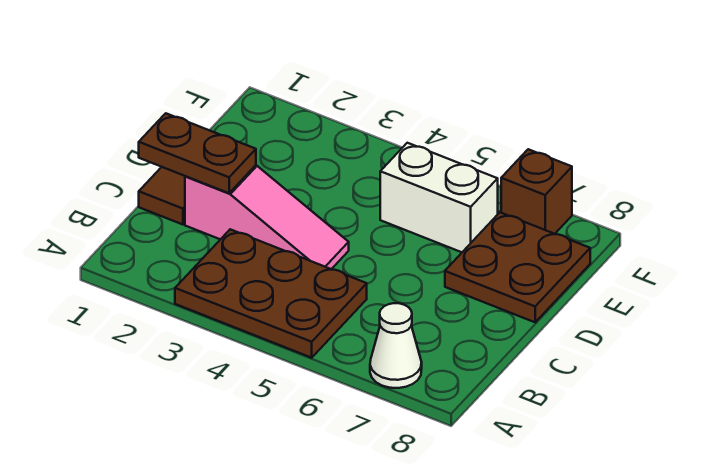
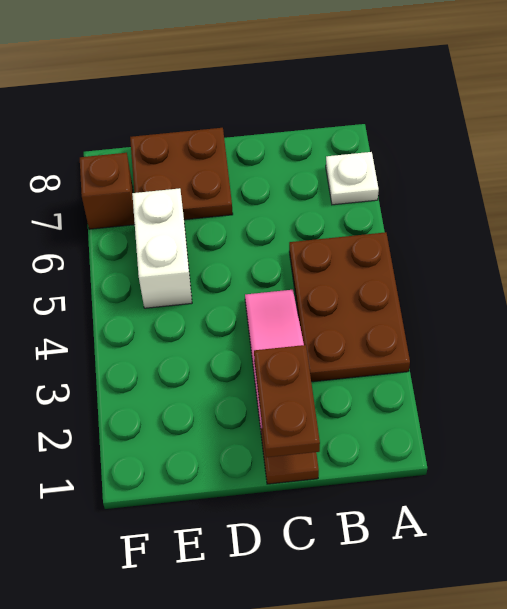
white 1x1 cone [370,303,422,388] -> white 1x1 plate [326,152,379,205]

